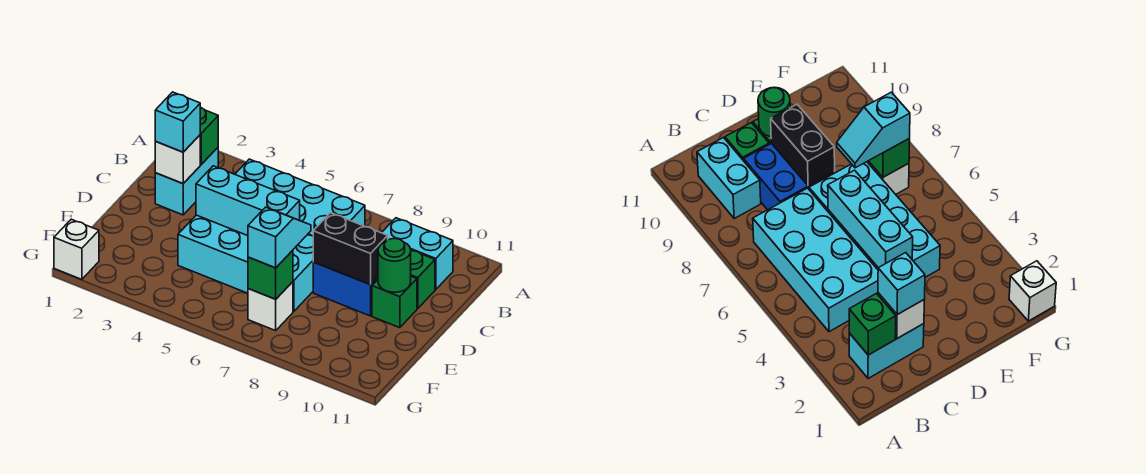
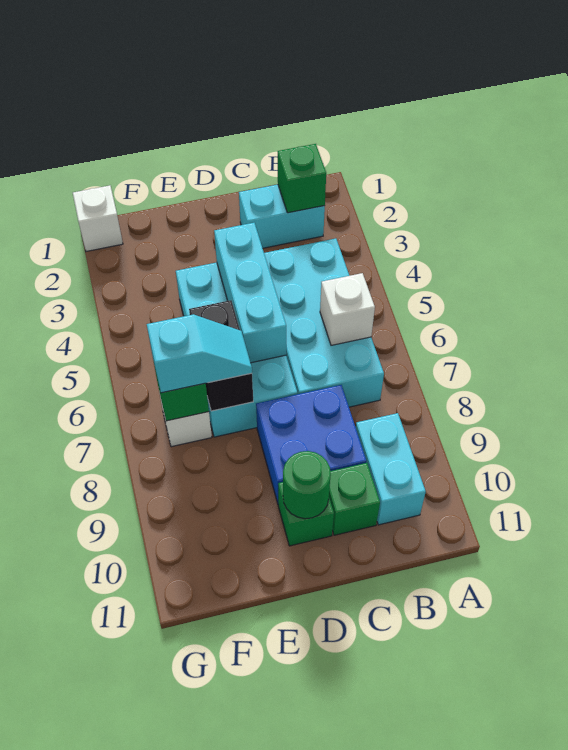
white 1x1 brick [155,135,200,184] -> white 1x1 brick moved to [320,273,375,345]
cyan 1x1 brick [155,92,200,152] -> none
black 1x2 brick [313,213,388,285] -> black 1x2 brick moved to [189,300,253,411]

